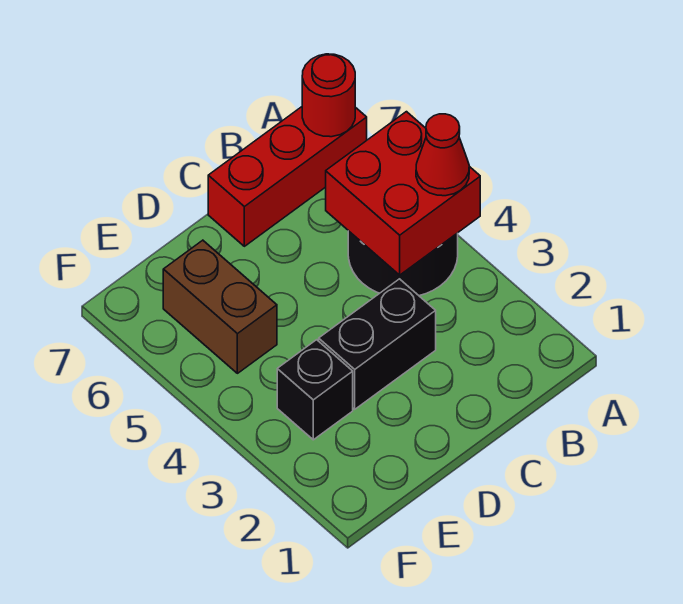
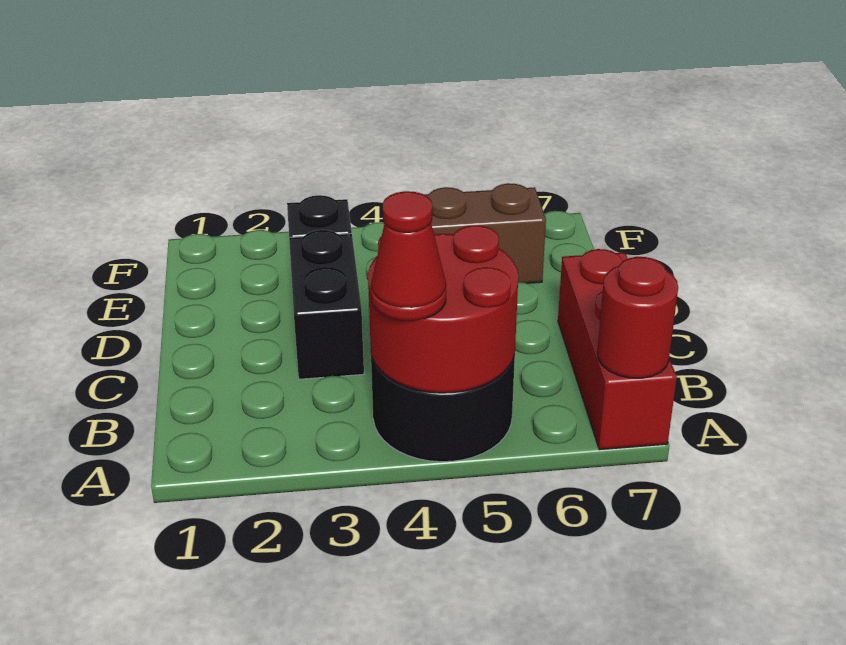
red 2x2 brick [326,112,480,275] -> red 2x2 round brick [368,225,518,393]

